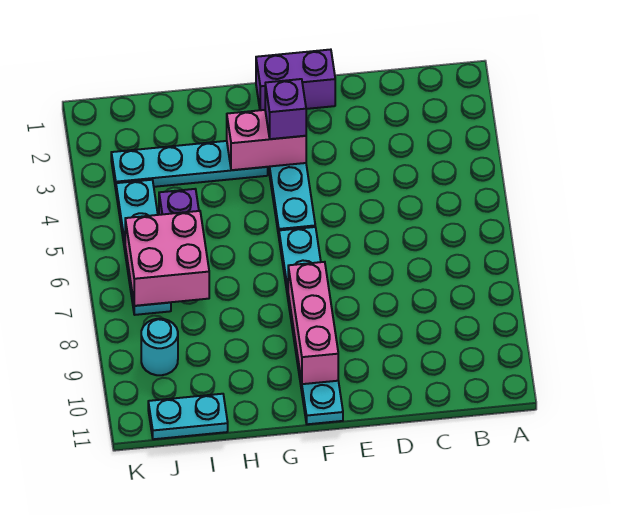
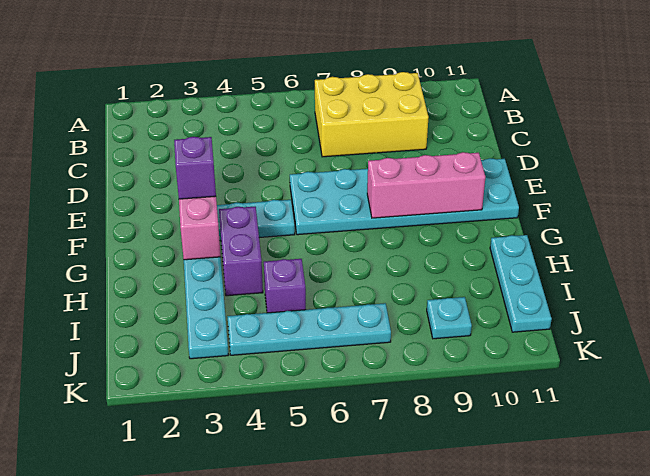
none -> yellow 2x3 brick [315,72,429,157]
purple 1x2 brick [256,50,335,110] -> purple 1x2 brick moved to [219,207,263,296]
cyan 1x6 plate [279,227,343,424] -> cyan 2x6 plate [290,158,519,235]
pink 2x2 brick [125,211,209,306] -> none
cyan 1x2 plate [148,394,228,439] -> cyan 1x3 plate [490,235,552,332]
cyan 1x1 round brick [141,319,178,375] -> cyan 1x1 plate [427,297,472,339]

